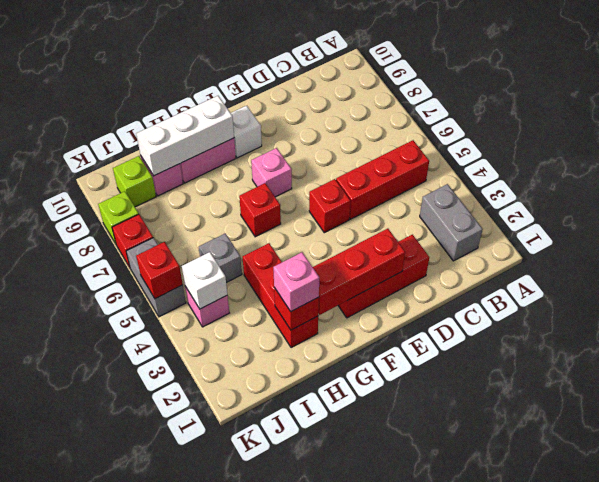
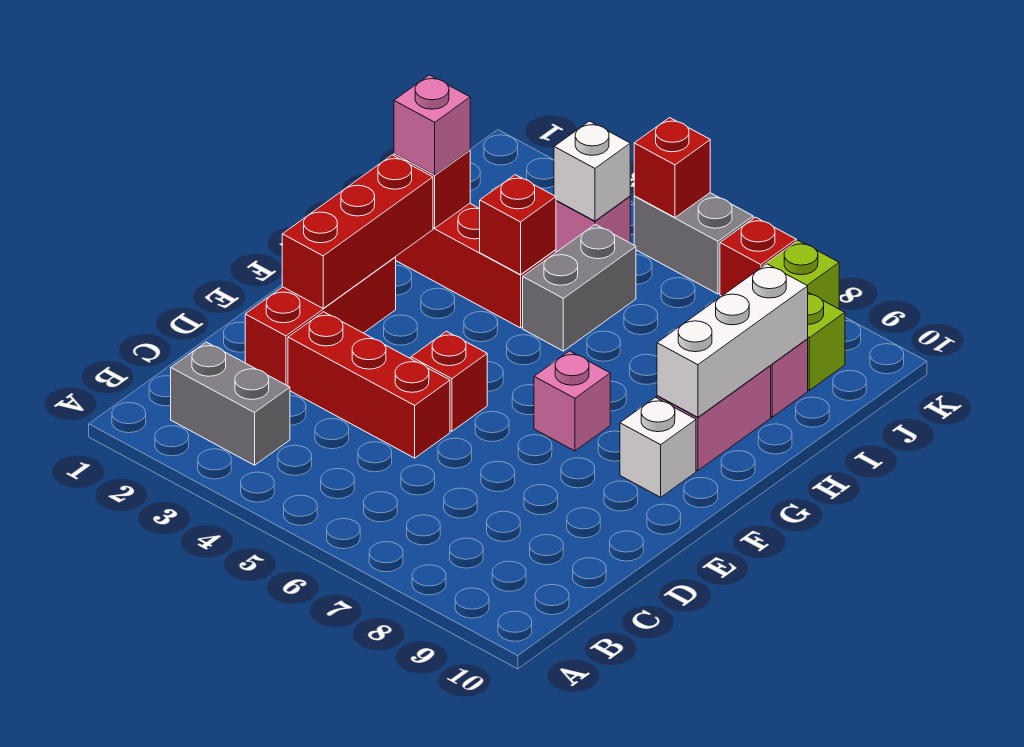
red 1x3 brick [336,140,429,219] -> red 1x3 brick turned to [288,312,450,458]
red 1x1 brick [239,183,281,237] -> red 1x1 brick moved to [480,175,556,275]
grey 1x1 brick [199,233,242,283] -> grey 1x2 brick [523,224,636,351]

